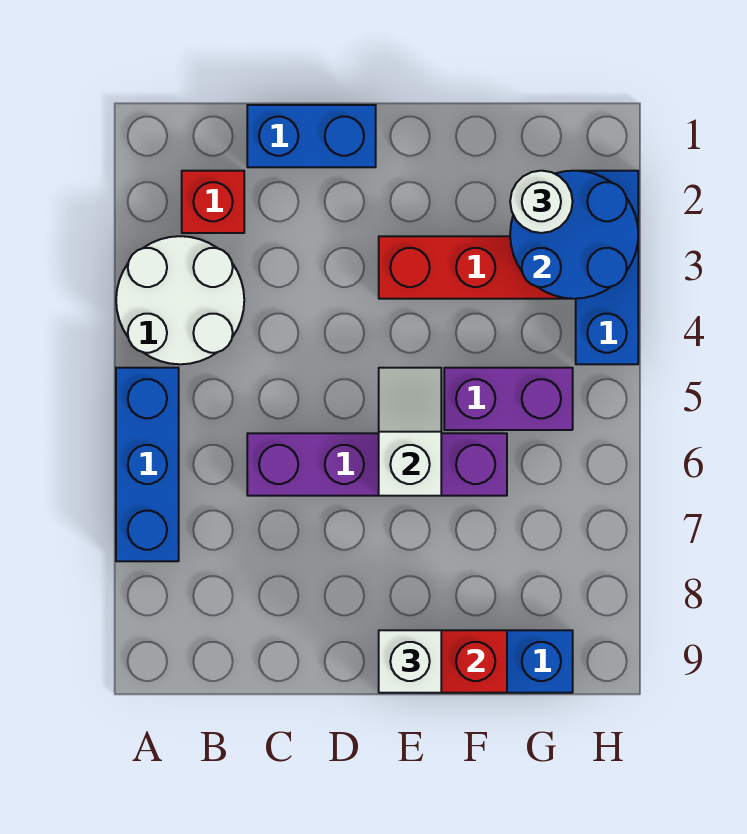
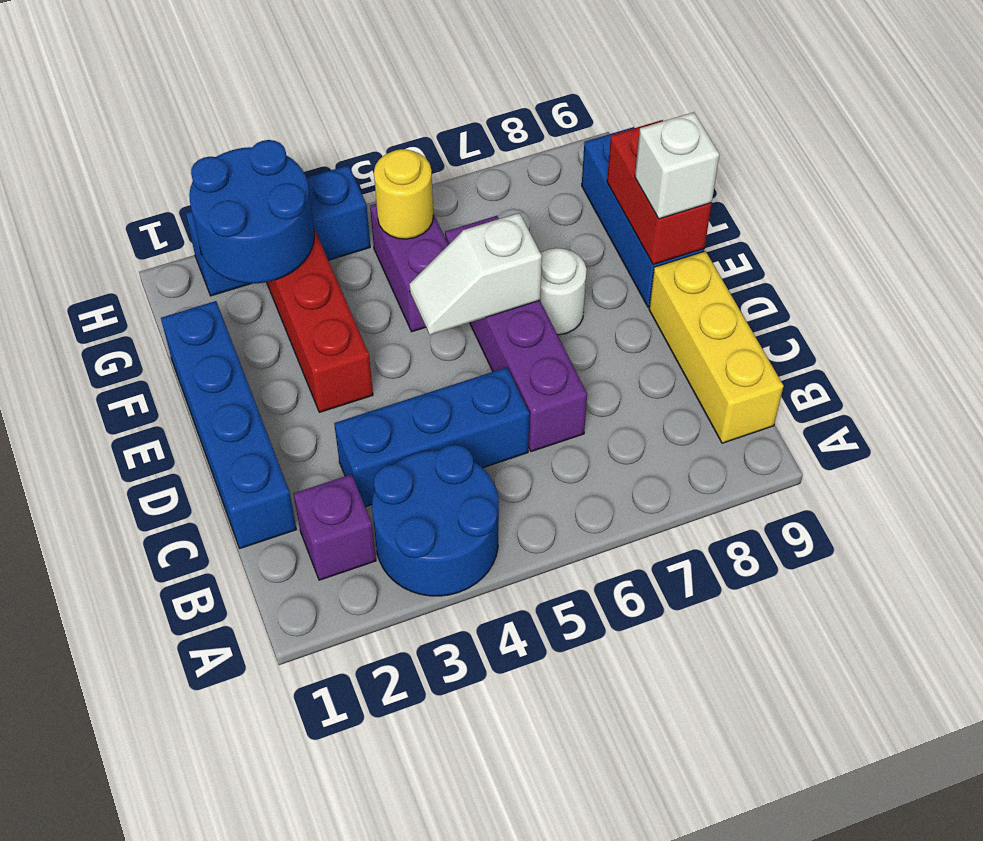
white 2x2 round brick [116,236,244,364] -> blue 2x2 round brick [372,445,499,596]
blue 1x3 brick [116,368,179,561] -> blue 1x3 brick moved to [334,367,529,507]
red 1x1 brick [182,171,244,233] -> purple 1x1 brick [294,474,376,580]
none -> yellow 1x3 brick [649,251,784,443]
blue 1x2 brick [247,105,376,167] -> blue 1x4 brick [161,301,296,548]
white 1x1 round brick [510,171,573,233] -> white 1x1 round brick moved to [540,248,587,335]
none -> yellow 1x1 round brick [374,149,433,239]

